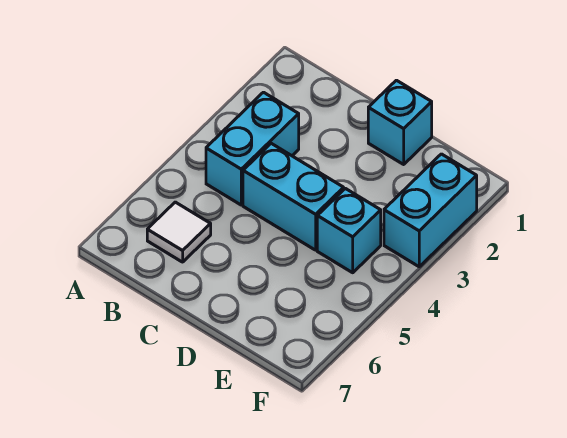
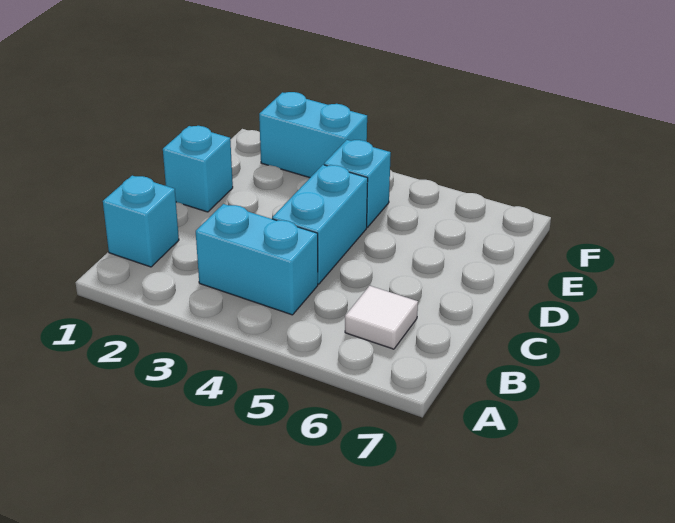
none -> cyan 1x1 brick [103,176,179,267]

